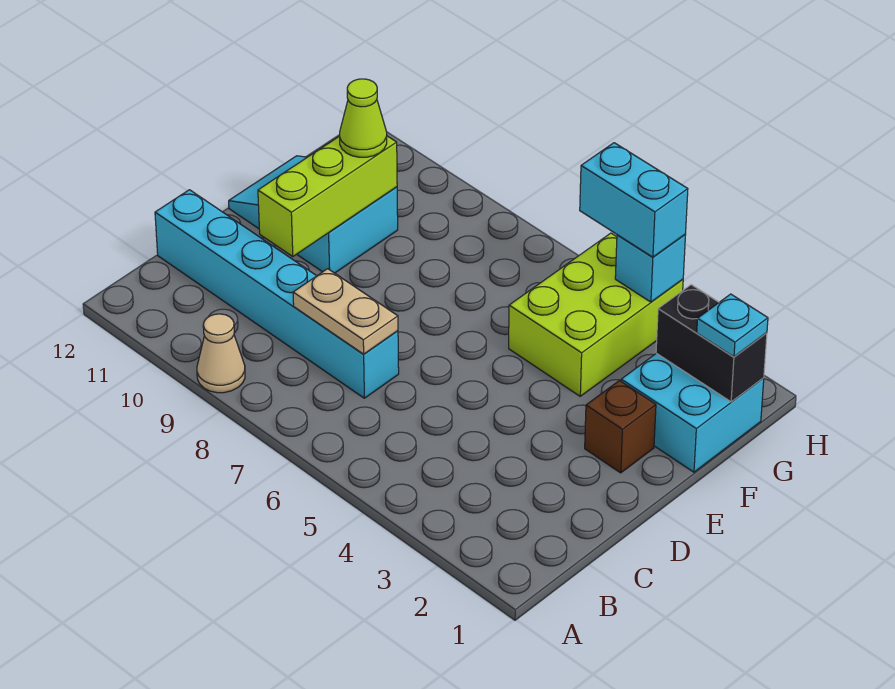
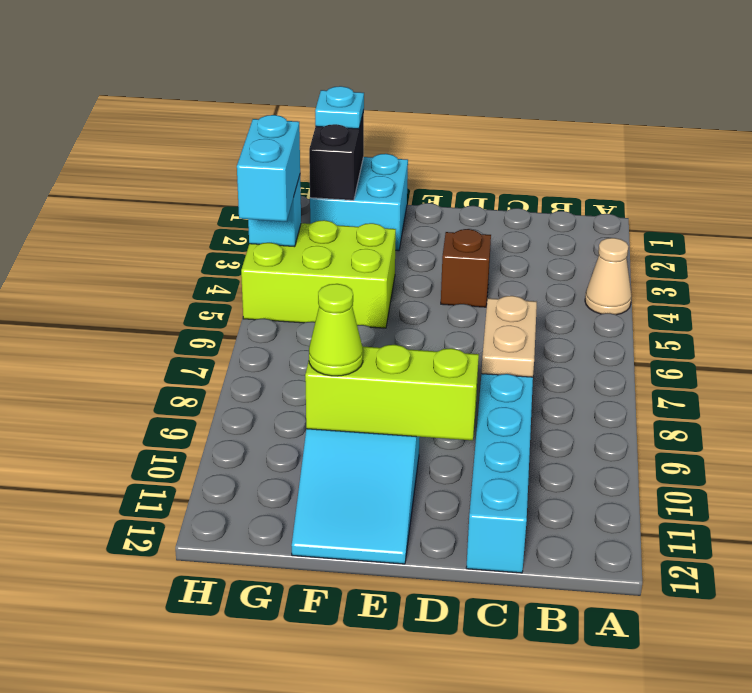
tan 1x1 cone [197,314,245,393] -> tan 1x1 cone moved to [585,238,632,315]
brown 1x1 brick [585,381,656,473] -> brown 1x1 brick moved to [441,229,491,307]

